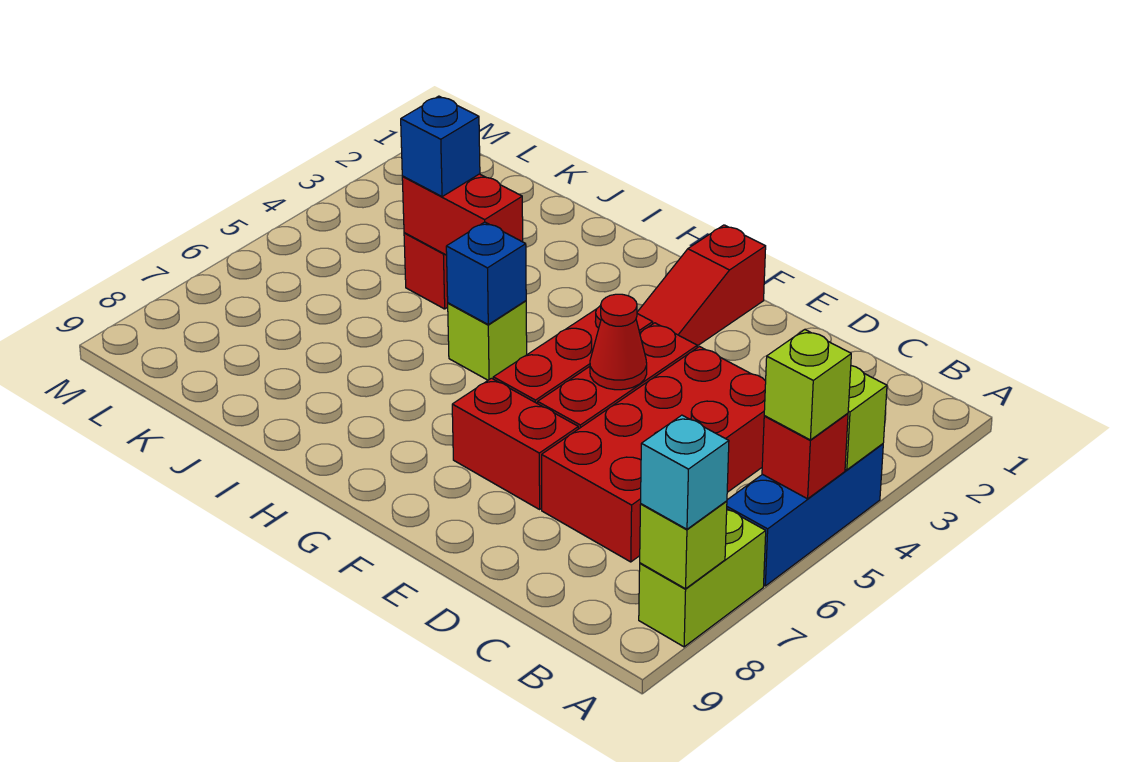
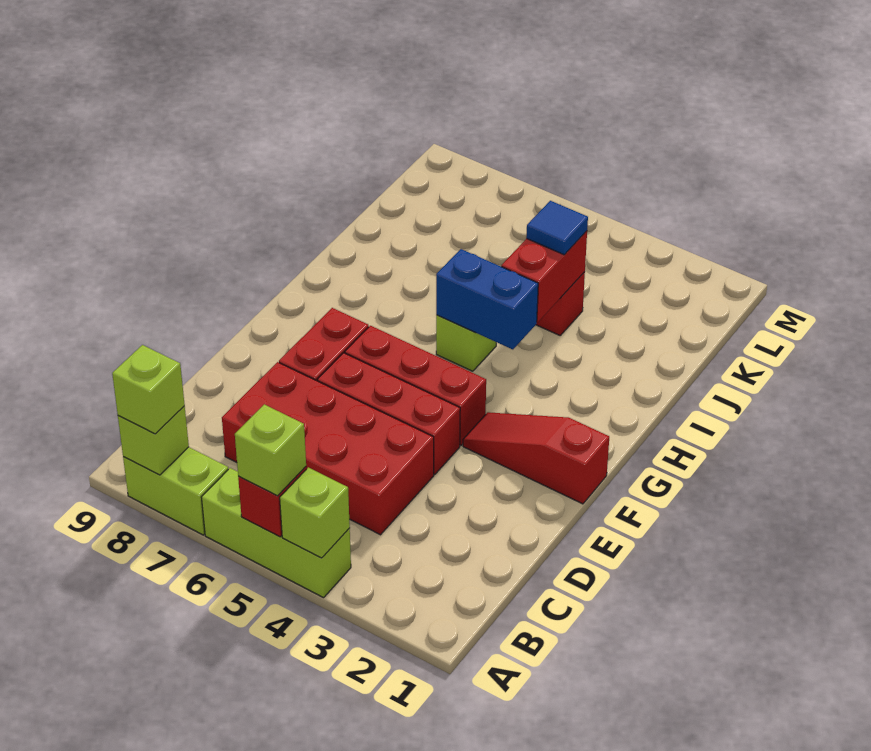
blue 1x3 brick [727,444,883,586] -> lime 1x3 brick [201,468,351,598]
cyan 1x1 brick [641,415,729,529] -> lime 1x1 brick [112,345,185,434]
red 1x1 cone [590,294,647,390] -> none
blue 1x1 brick [446,222,526,324] -> blue 1x2 brick [436,249,538,349]
blue 1x1 brick [401,96,480,197] -> blue 1x1 tile [526,201,588,255]

